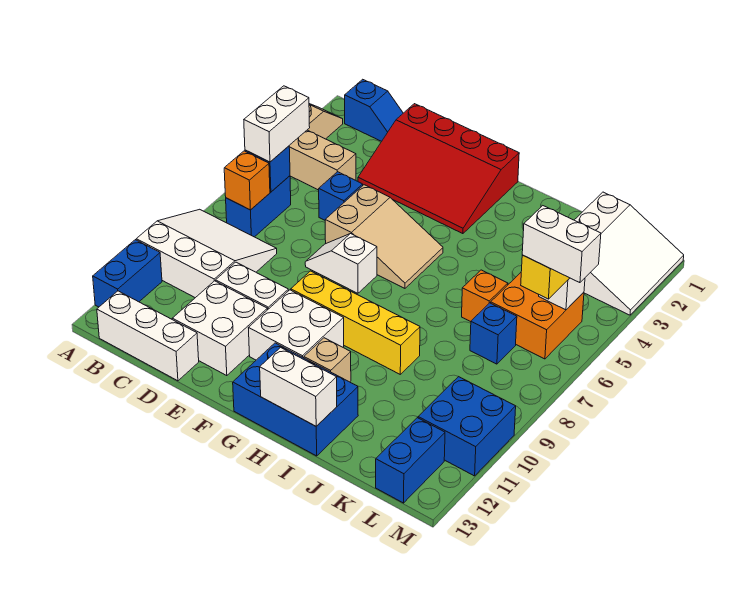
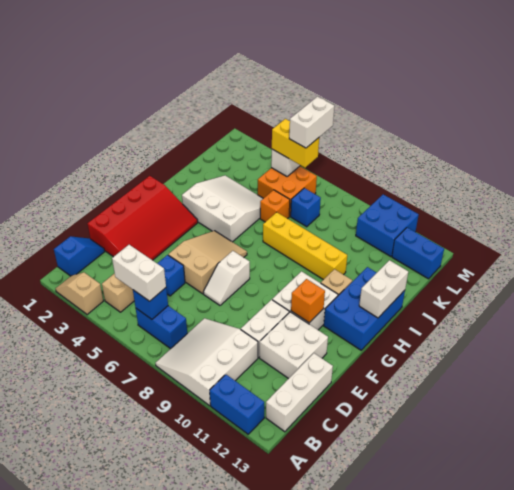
orange 1x1 brick [224,151,270,210] -> orange 1x1 brick moved to [291,279,325,323]
yellow 1x4 brick [291,271,420,374] -> yellow 1x4 brick turned to [263,212,347,280]
white 3x3 slope [575,192,684,315] -> white 3x3 slope moved to [182,176,263,242]

